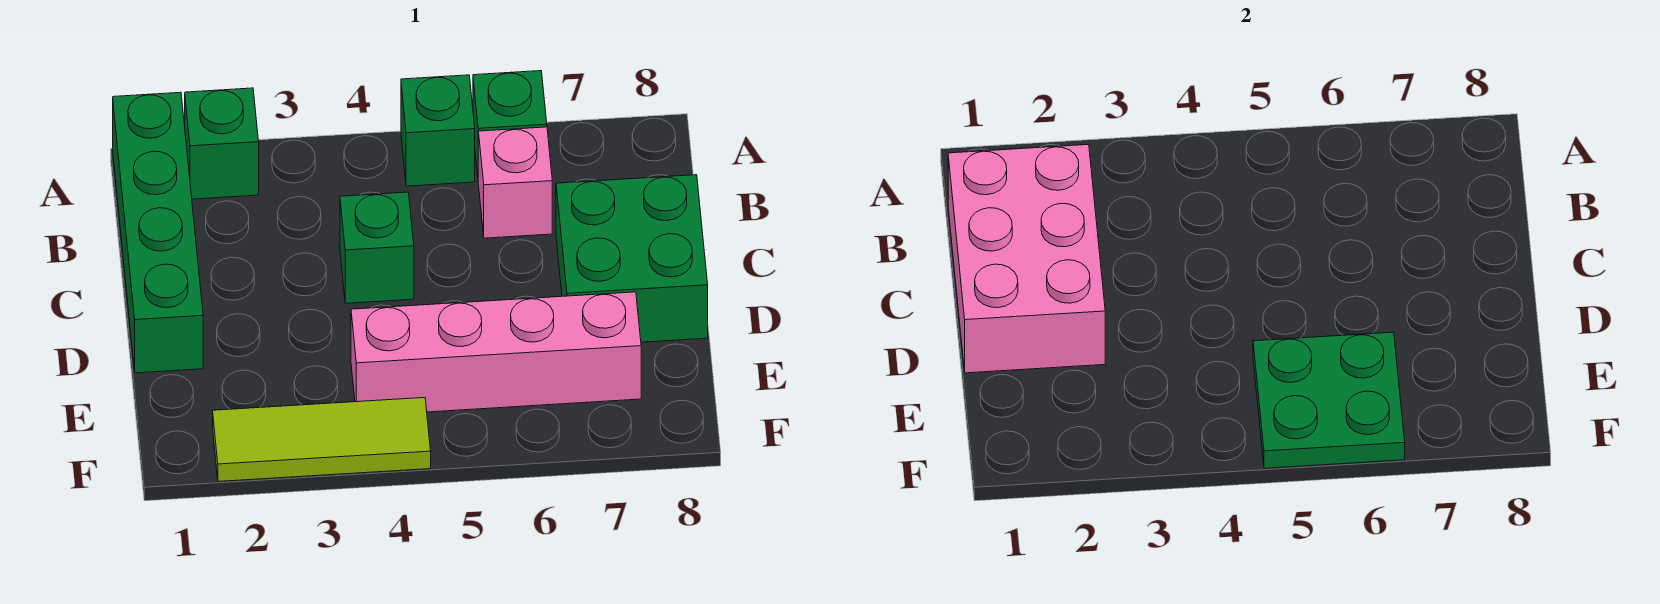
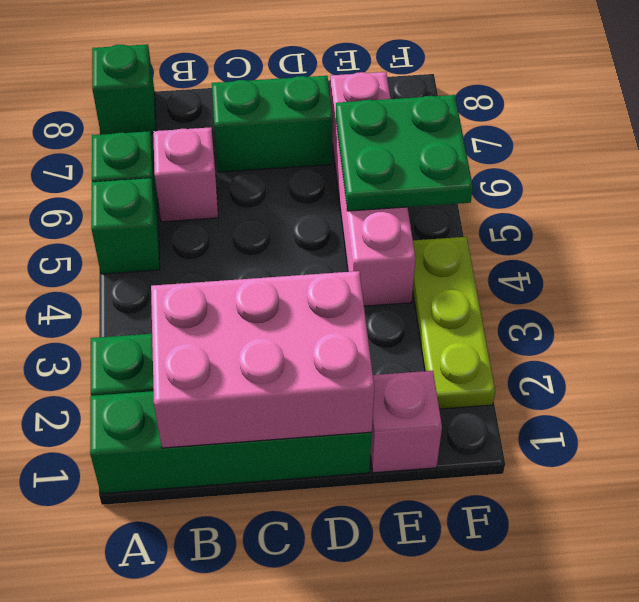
green 1x1 brick [340,192,414,303] -> green 1x1 brick moved to [92,44,156,134]
green 2x2 brick [556,175,708,342] -> green 1x2 brick [212,76,333,172]
none -> pink 1x1 brick [370,371,442,473]
lime 1x3 tile [213,398,431,482] -> lime 1x3 plate [413,237,495,409]

